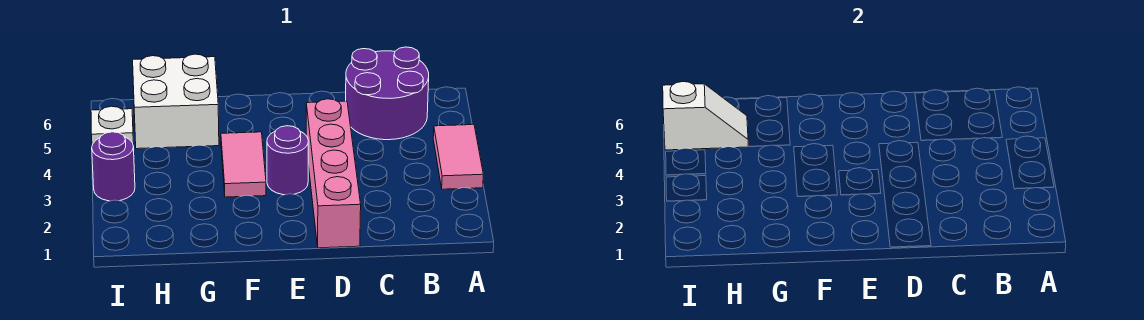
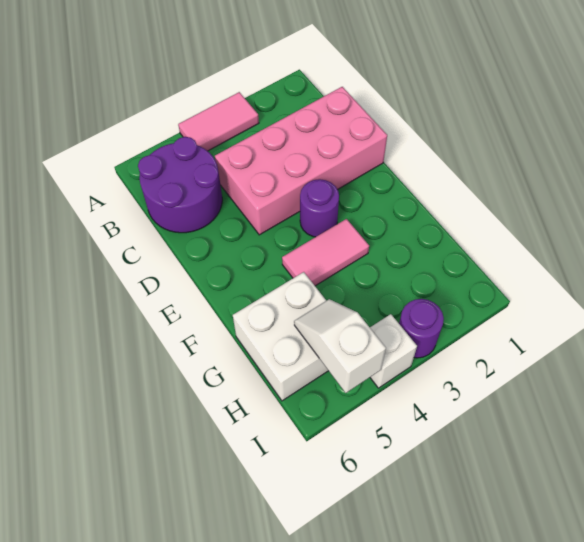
pink 1x4 brick [306,99,361,248] -> pink 2x4 brick [215,87,387,235]

